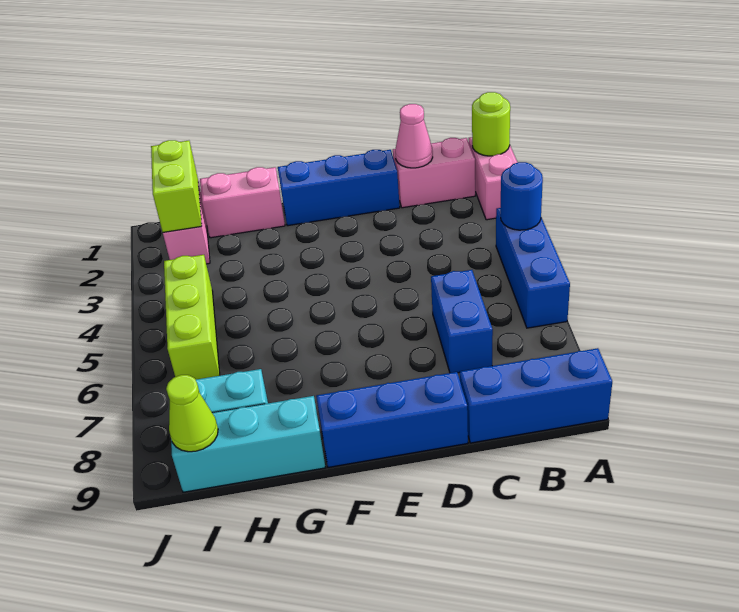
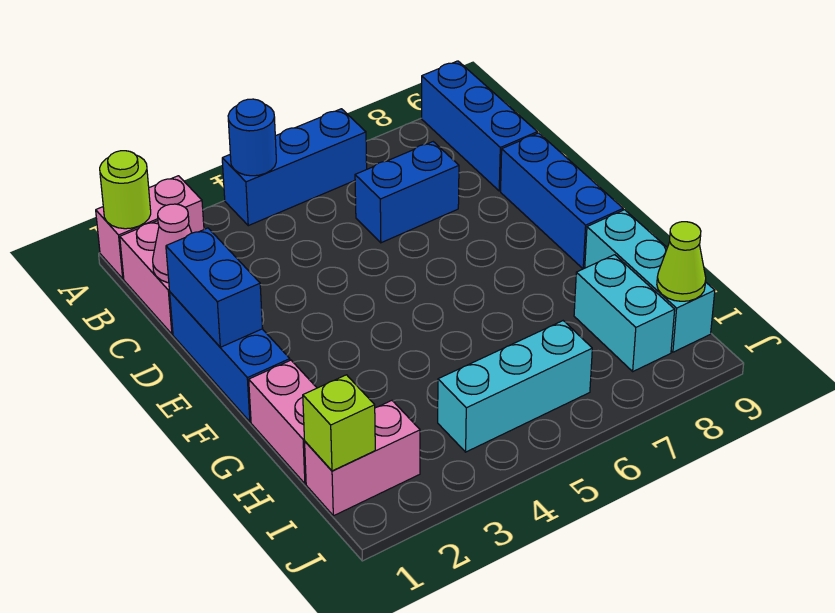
none -> blue 1x2 brick [166,228,263,347]
lime 1x2 brick [151,140,202,232] -> lime 1x1 brick [303,375,375,471]
lime 1x3 brick [164,255,220,380] -> cyan 1x3 brick [438,321,592,452]

